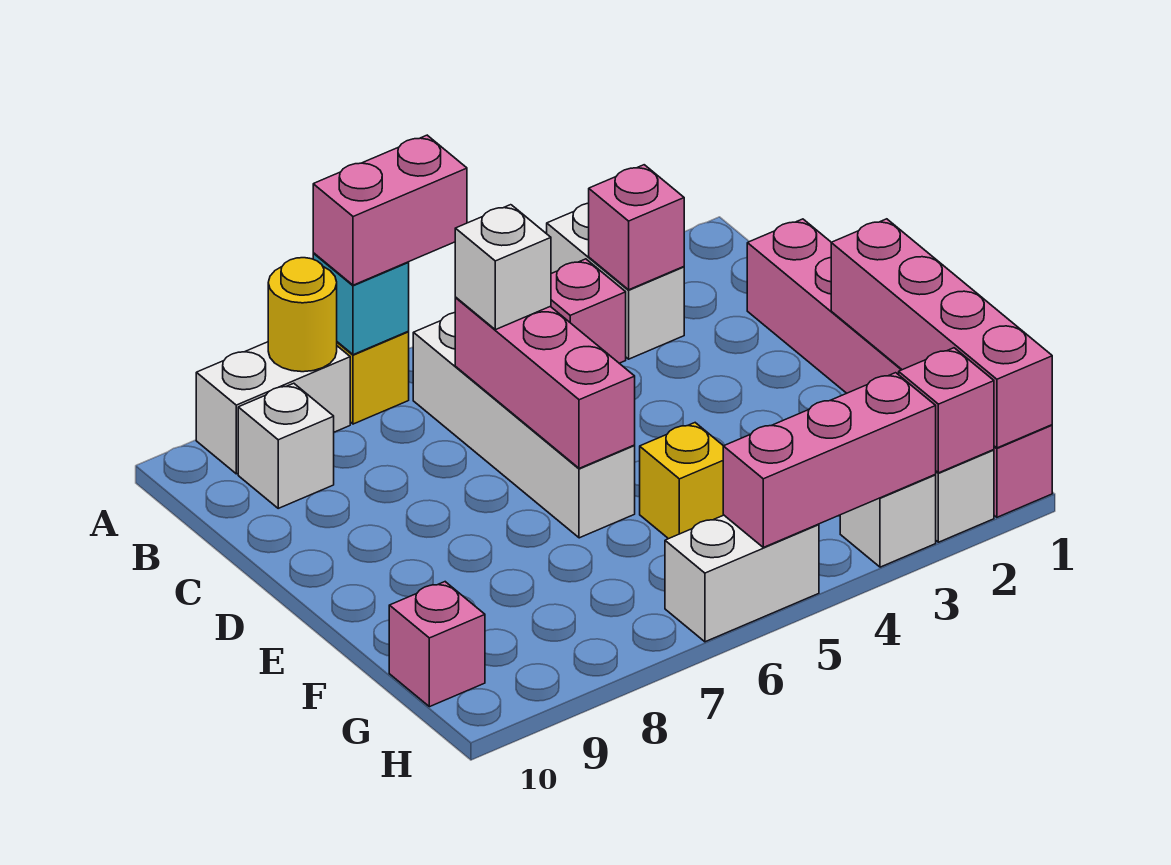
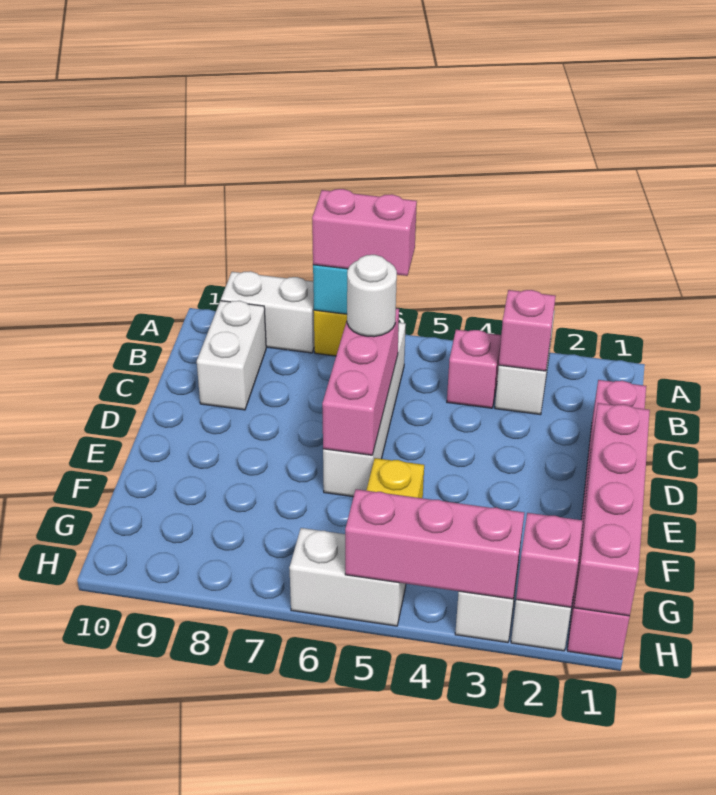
yellow 1x1 round brick [268,258,337,372] -> none
white 1x1 brick [238,383,334,508] -> white 1x2 brick [197,301,266,410]
white 1x1 brick [455,205,551,330] -> white 1x1 round brick [347,255,397,337]
pink 1x1 brick [389,582,485,707] -> none

